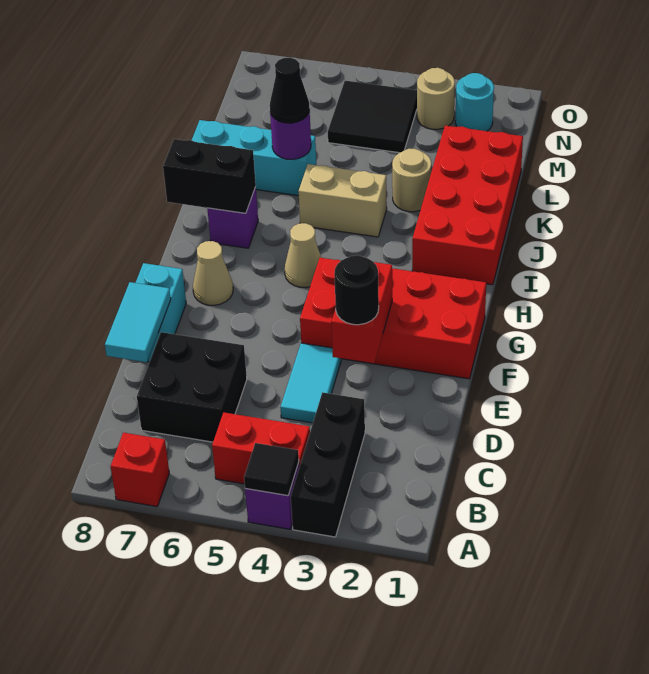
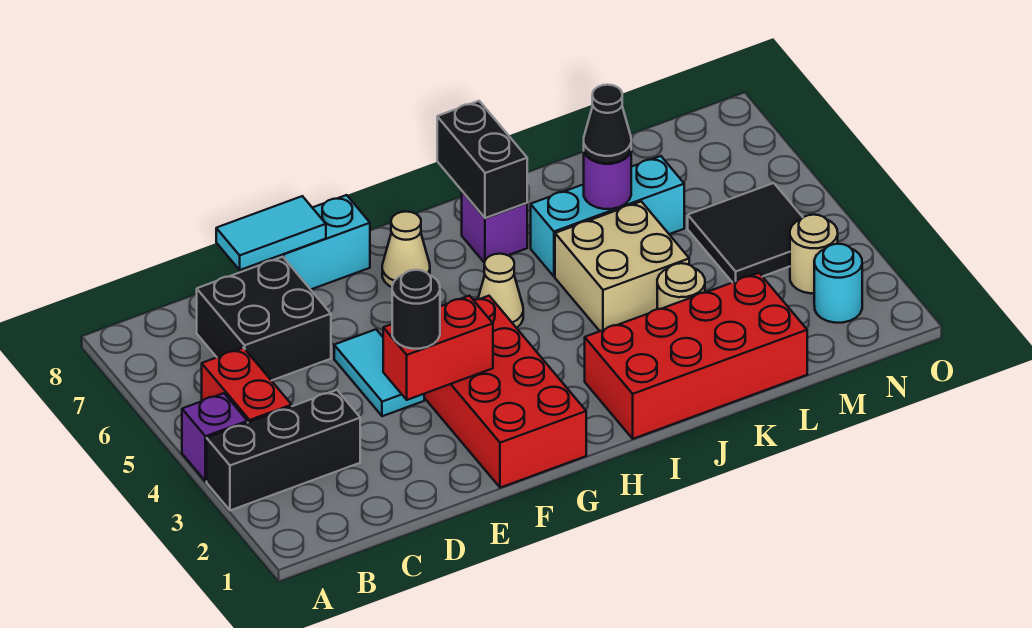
black 1x1 tile [244,443,299,496] -> none
red 1x1 brick [111,433,169,507] -> none
cyan 1x2 tile [280,343,341,423] -> cyan 1x2 tile turned to [334,329,424,416]
tan 1x2 brick [298,164,387,237] -> tan 2x2 brick [555,202,689,331]
cyan 1x3 brick [192,120,316,196] -> cyan 1x3 brick turned to [531,156,684,277]

